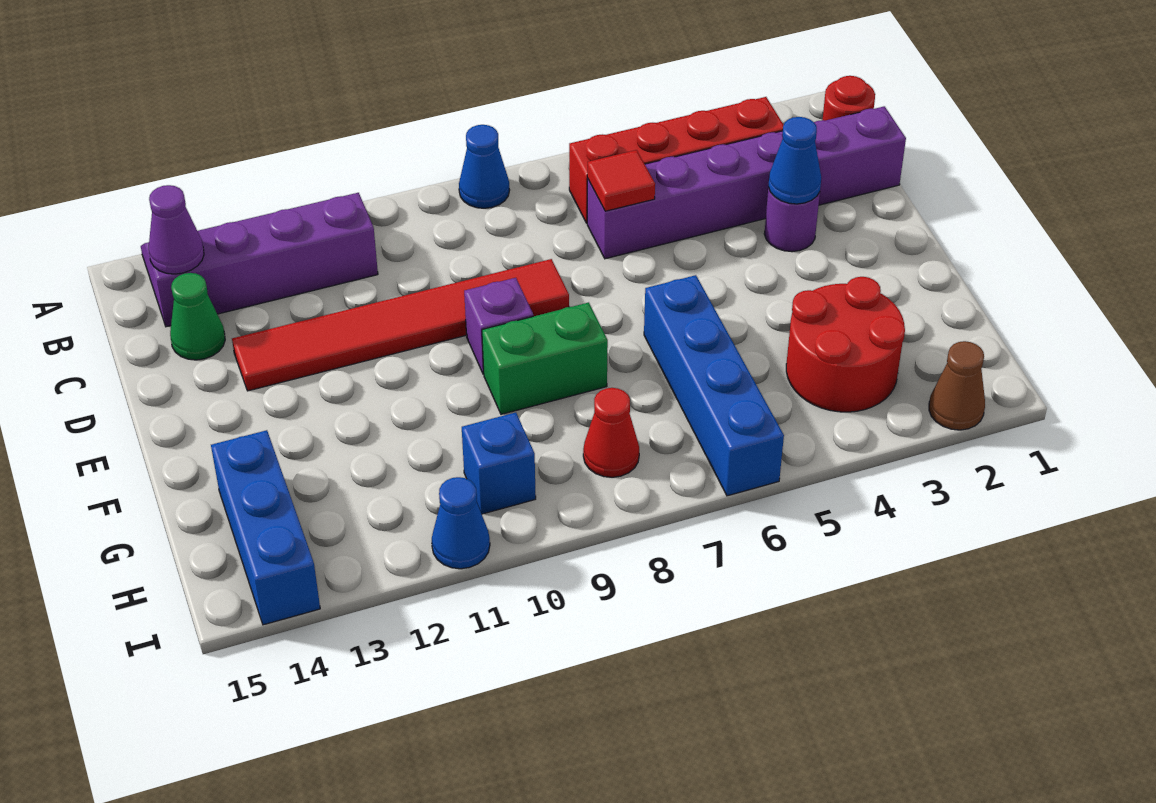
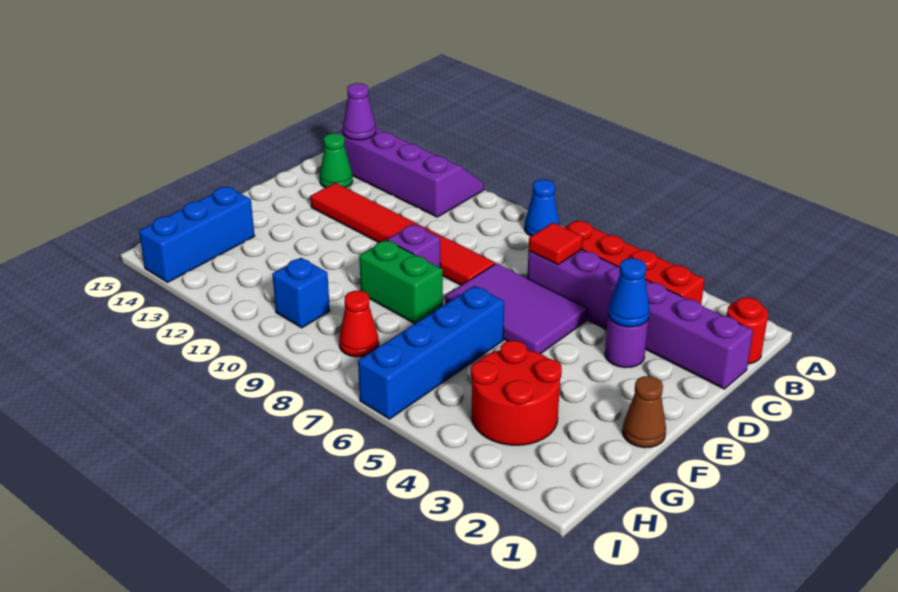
none -> purple 2x3 tile [445,263,587,354]
brown 1x1 cone [929,341,985,430] -> brown 1x1 cone moved to [622,376,666,448]
blue 1x1 cone [432,477,490,569] -> none

